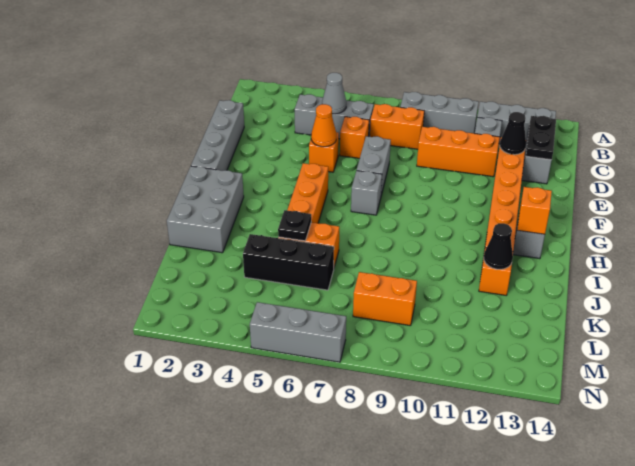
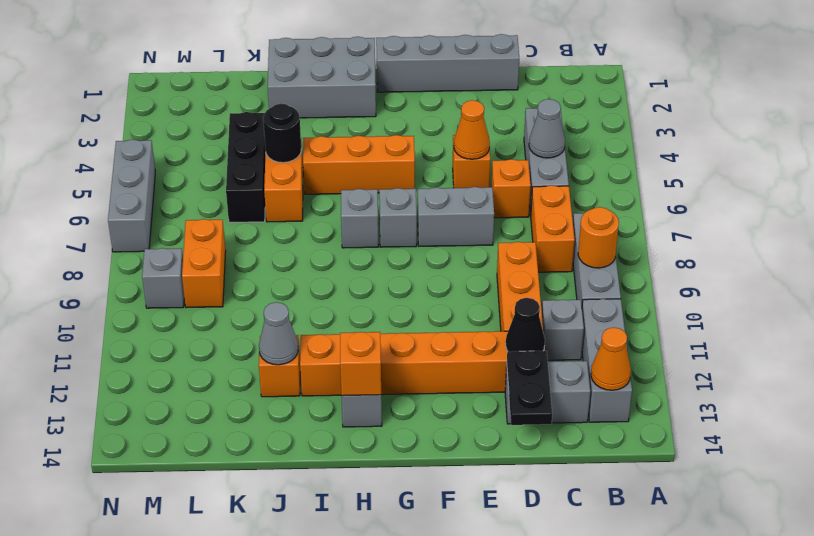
none -> orange 1x1 round brick [578,207,619,268]
none -> orange 1x1 cone [591,327,631,390]
black 1x2 plate [526,116,556,160] -> black 1x2 plate turned to [507,351,552,425]
none -> grey 1x1 brick [341,189,379,248]
black 1x1 plate [278,210,311,241] -> black 1x1 round brick [263,104,301,163]
black 1x1 cone [484,223,513,269] -> grey 1x1 cone [259,302,298,365]
none -> grey 1x1 brick [142,248,184,308]

